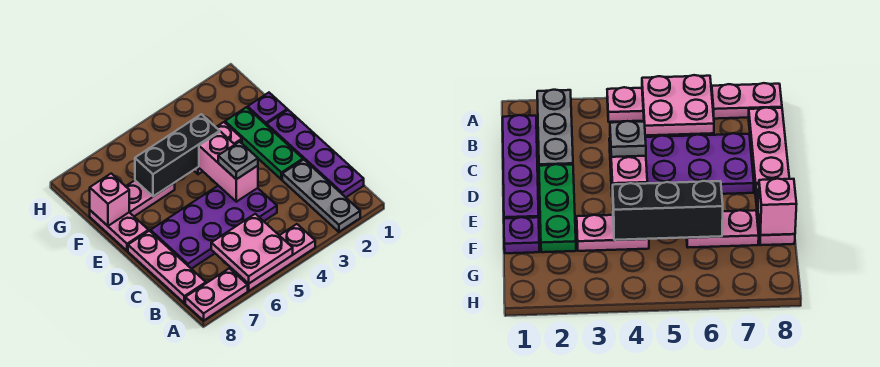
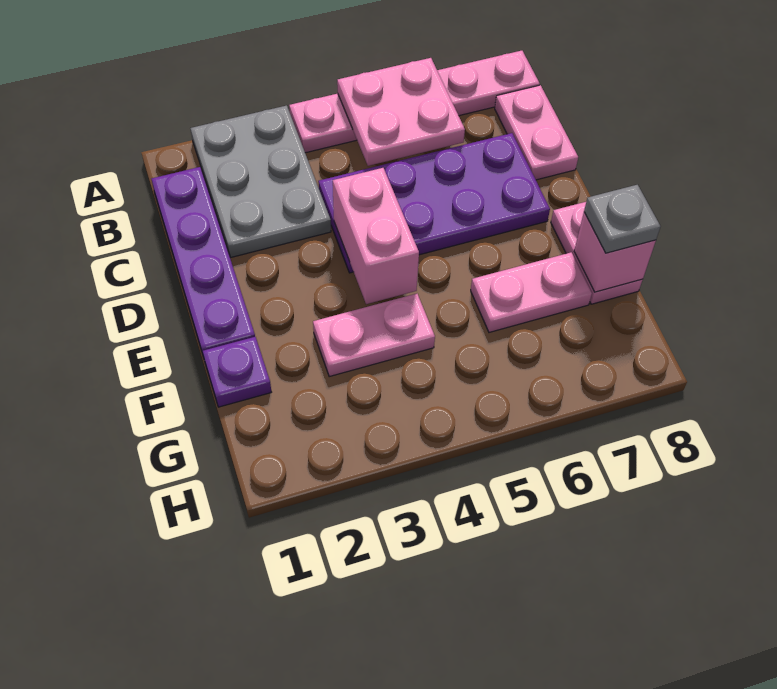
grey 1x3 plate [282,160,360,232] -> grey 2x3 plate [190,105,331,257]
pink 1x3 plate [128,231,206,303] -> pink 1x2 plate [495,85,578,180]
green 1x3 plate [225,107,303,180] -> none
grey 1x1 plate [218,142,258,179] -> grey 1x1 plate moved to [584,185,661,253]
black 1x3 brick [135,114,220,196] -> none

